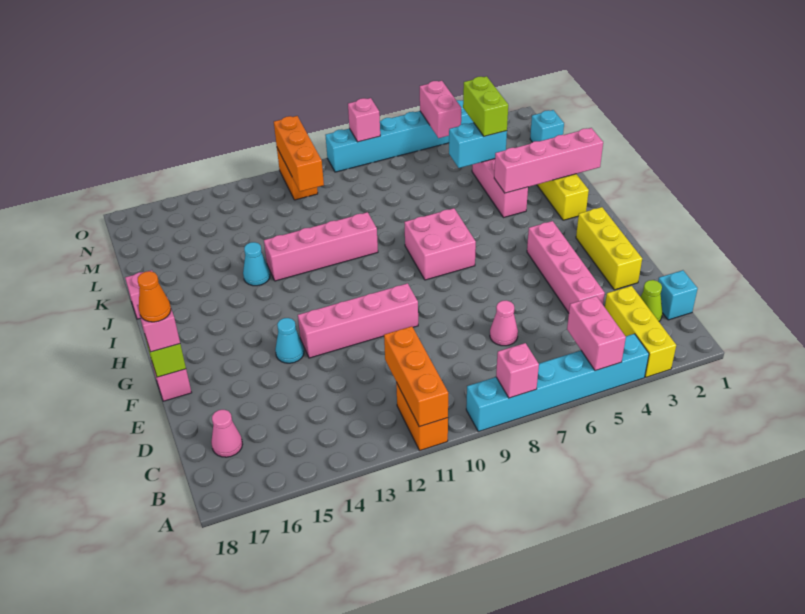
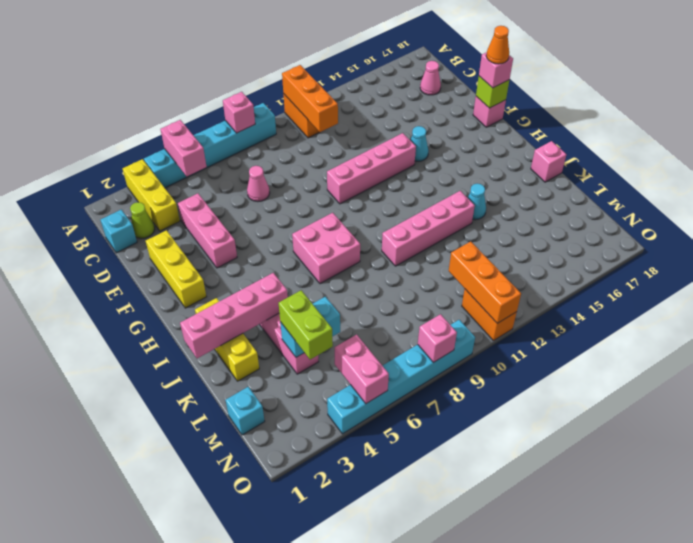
pink 1x4 brick [527,221,605,313] -> pink 1x3 brick [178,193,237,268]

